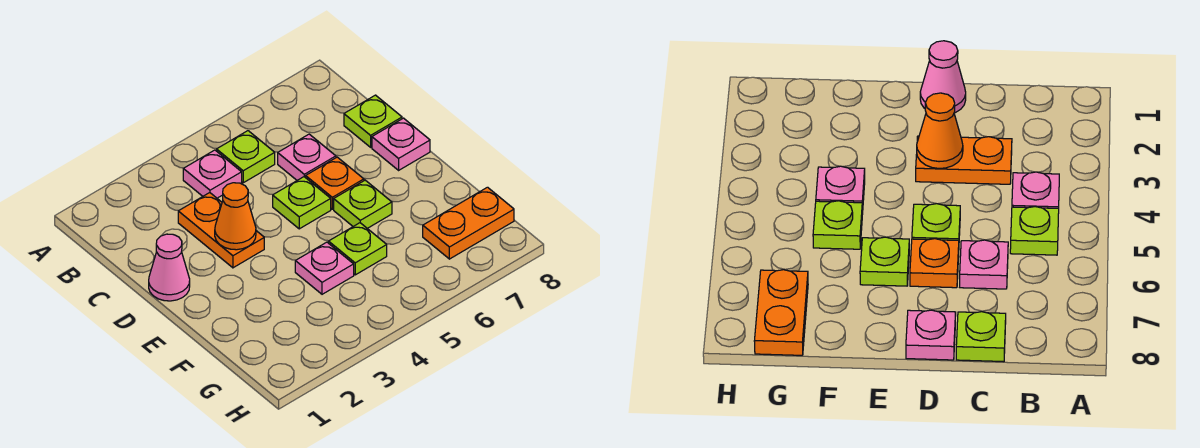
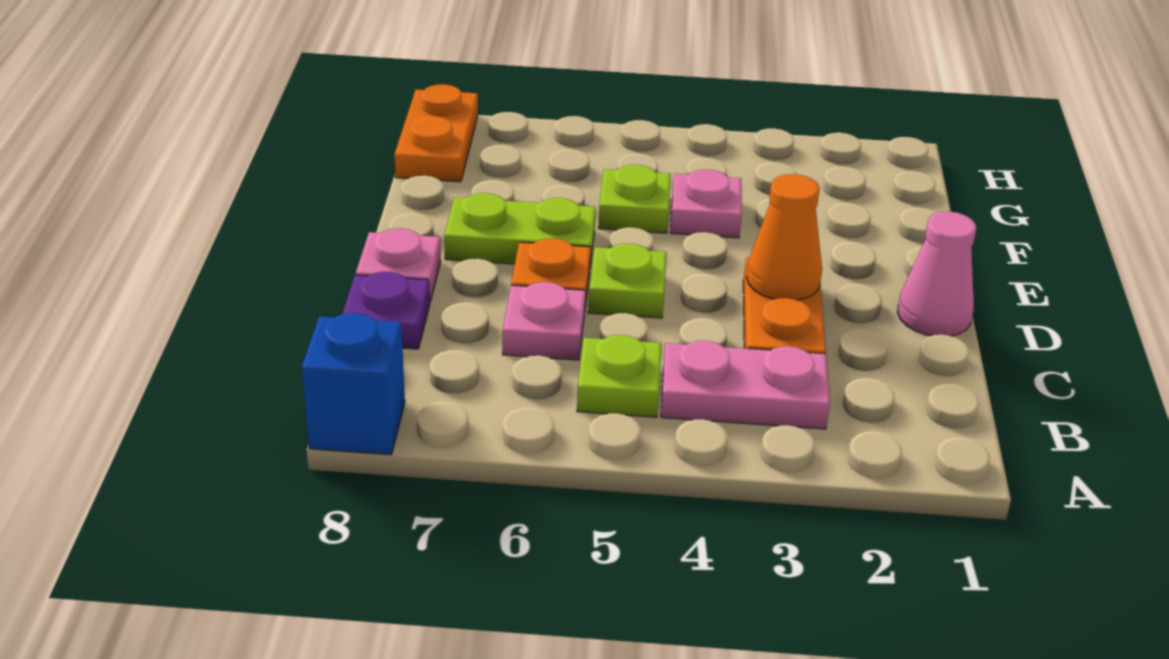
none -> blue 1x1 brick [302,313,405,455]
pink 1x1 plate [183,150,242,198] -> pink 1x2 plate [661,341,830,429]
lime 1x1 plate [344,95,402,147] -> purple 1x1 plate [342,272,430,349]
lime 1x1 plate [334,180,392,228] -> lime 1x2 plate [444,193,596,265]
orange 1x2 plate [423,187,514,259] -> orange 1x2 plate turned to [394,84,478,182]

